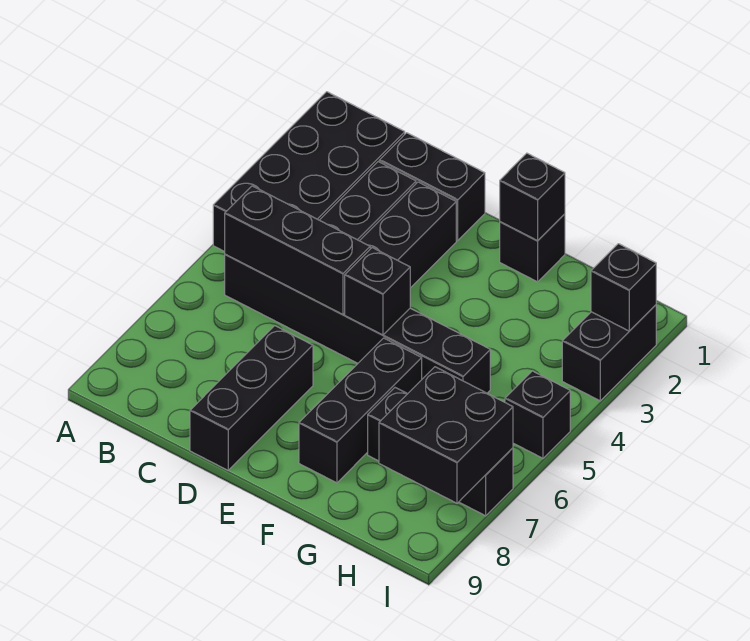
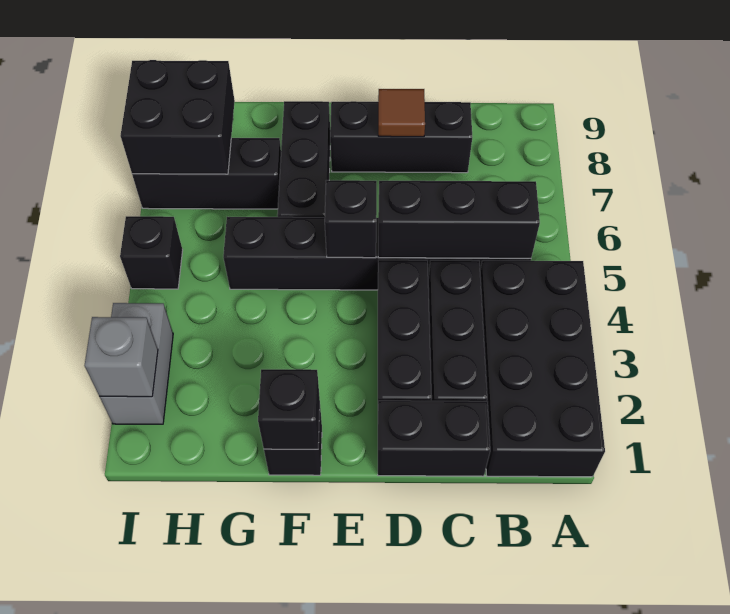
black 1x3 brick [190,326,313,470] -> black 1x3 brick turned to [330,101,472,173]
none -> brown 1x1 tile [378,89,425,137]
black 1x2 brick [562,305,656,401] -> grey 1x2 brick [100,303,173,424]
black 1x1 brick [591,244,656,331] -> grey 1x1 brick [85,317,158,397]

